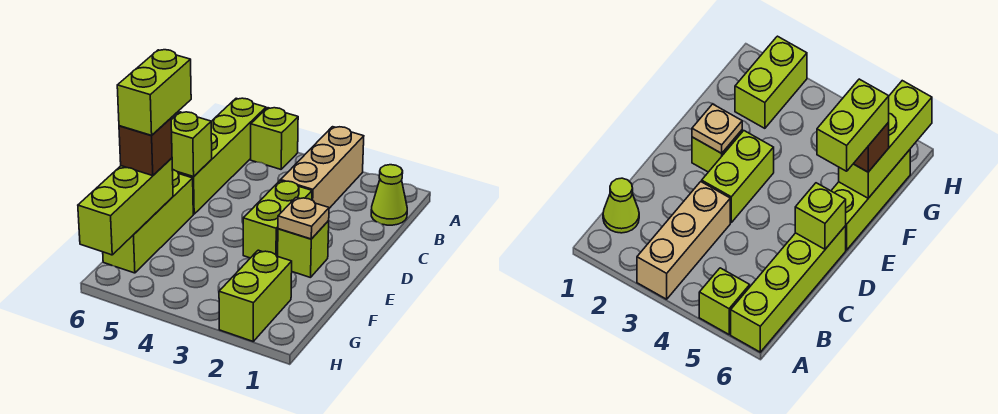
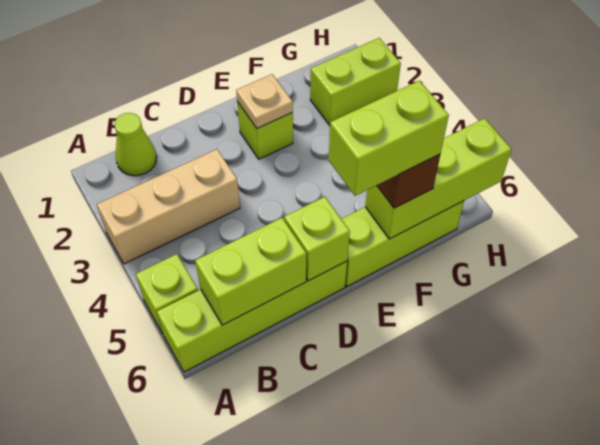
lime 1x2 brick [243,181,312,258] -> lime 1x2 brick moved to [195,218,306,325]

